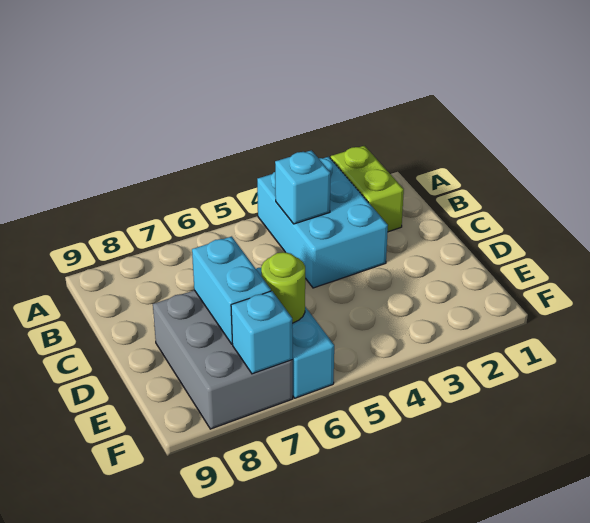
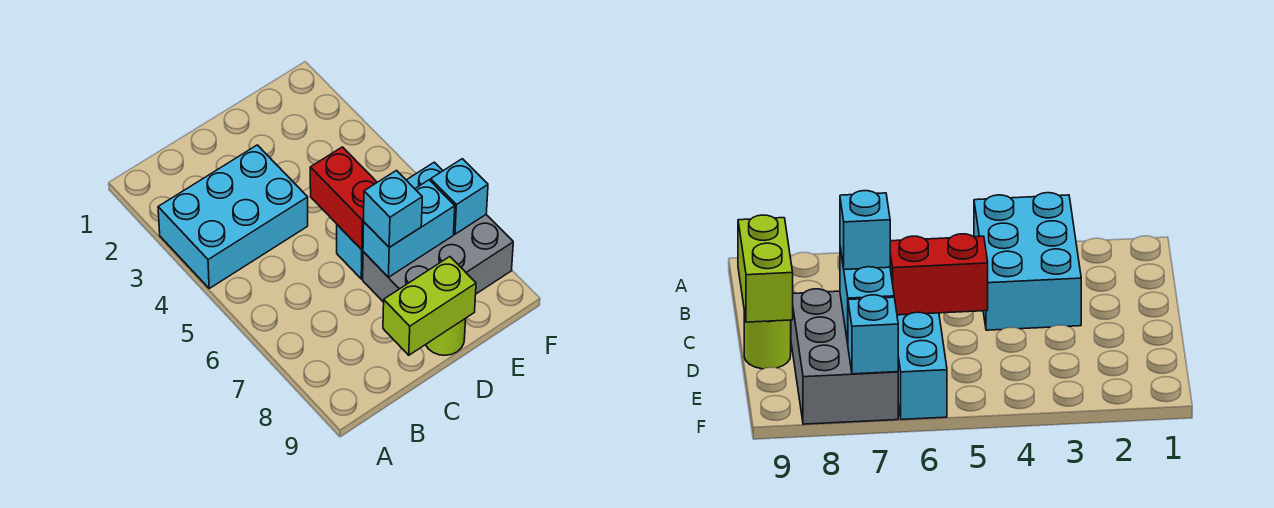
lime 1x2 brick [330,146,404,232] -> lime 1x2 brick moved to [383,257,476,355]
cyan 1x1 brick [275,150,331,224] -> cyan 1x1 brick moved to [364,171,422,247]
none -> red 1x2 brick [310,147,377,250]
lime 1x1 round brick [261,252,305,323] -> lime 1x1 round brick moved to [426,318,466,355]

